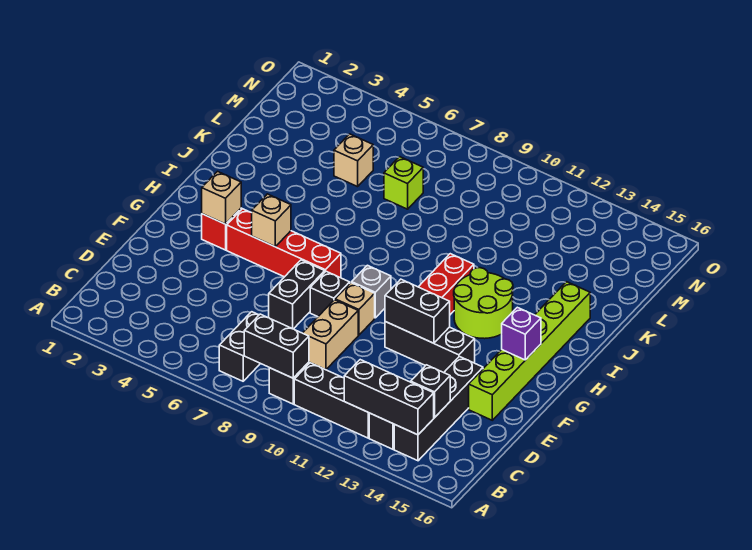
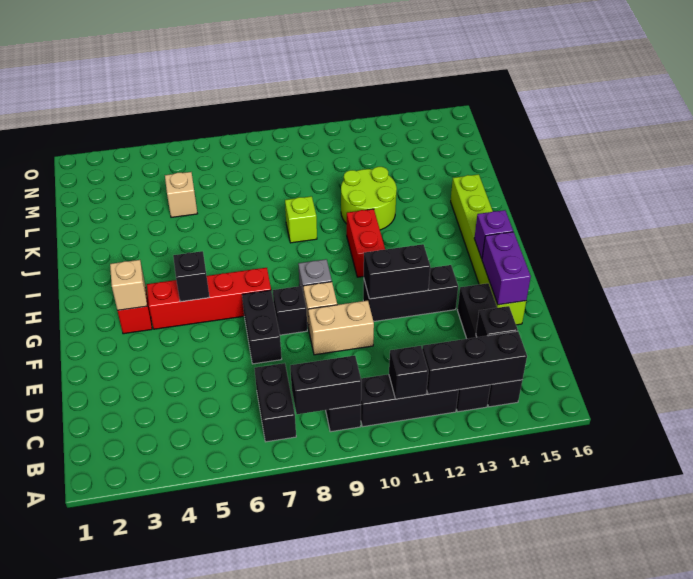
none -> black 1x1 brick [389,346,428,399]
tan 1x2 brick [303,300,358,370] -> tan 1x2 brick turned to [308,301,374,355]
none -> purple 1x2 brick [482,232,531,305]
tan 1x1 brick [252,194,291,247] -> black 1x1 brick [173,251,209,302]
lime 2x2 round brick [454,268,513,339] -> lime 2x2 round brick moved to [341,167,397,230]
lime 1x1 brick [384,157,423,209] -> lime 1x1 brick moved to [285,196,317,243]

